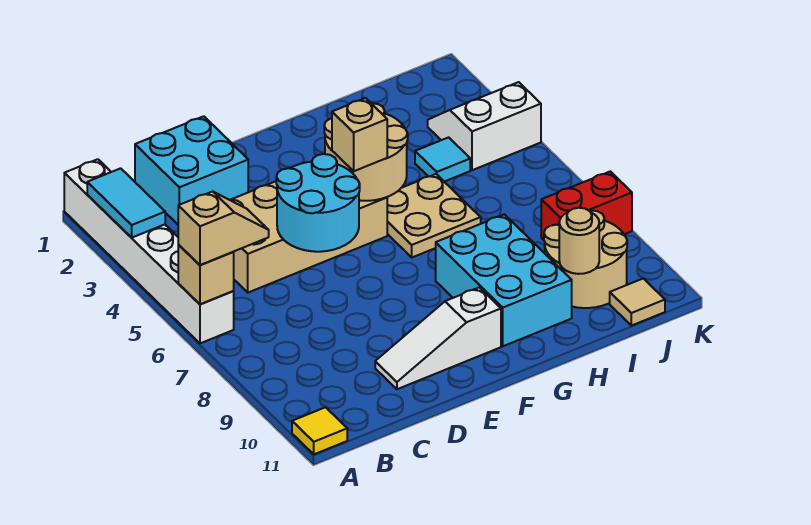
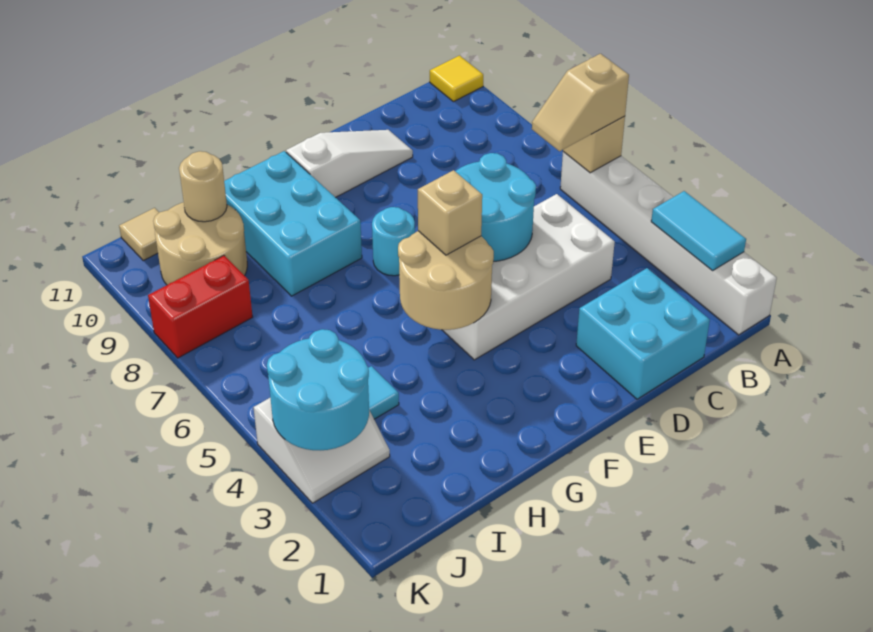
tan 2x4 brick [231,181,387,293] -> white 2x4 brick [443,194,615,360]
none -> cyan 1x1 round brick [372,207,415,276]
tan 2x2 plate [387,174,481,257] -> none
none -> cyan 2x2 round brick [267,329,369,450]

